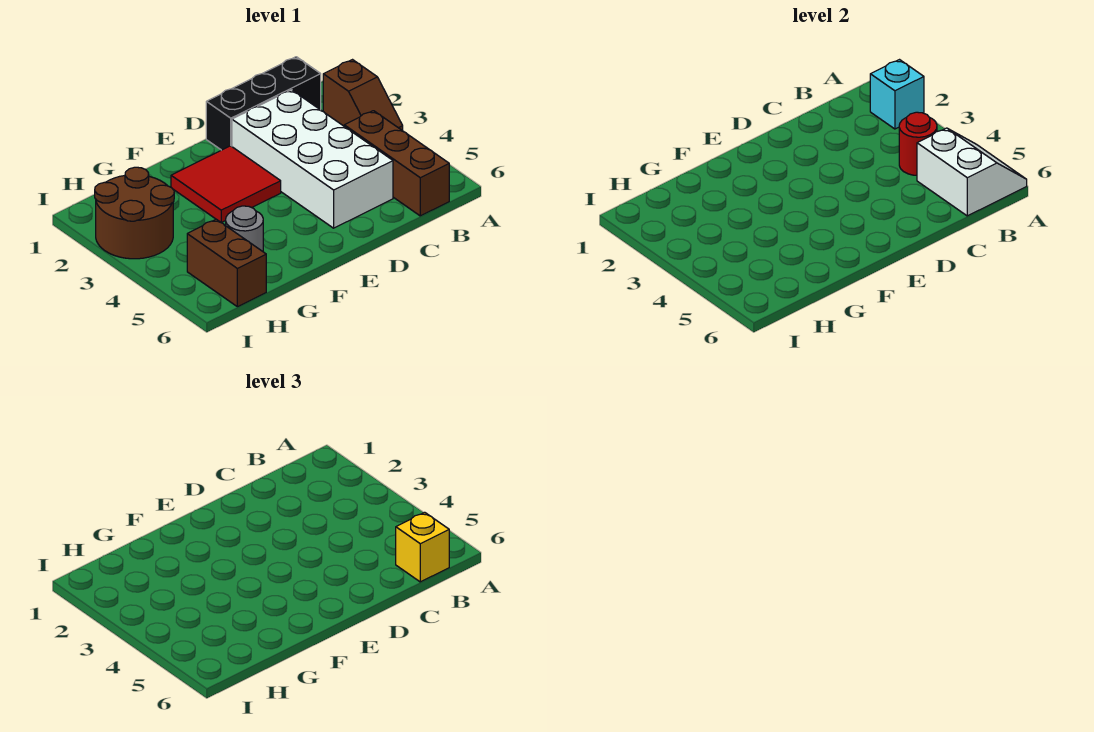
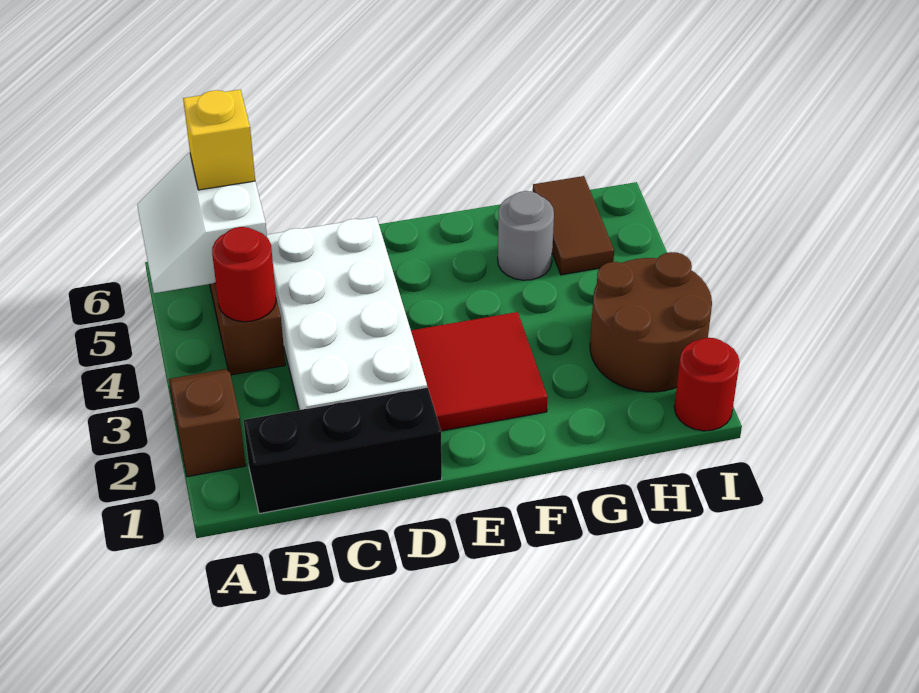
cyan 1x1 brick [870,60,924,129] -> none
brown 1x2 brick [187,219,266,307] -> brown 1x2 tile [533,176,614,275]
none -> red 1x1 round brick [674,338,740,431]

